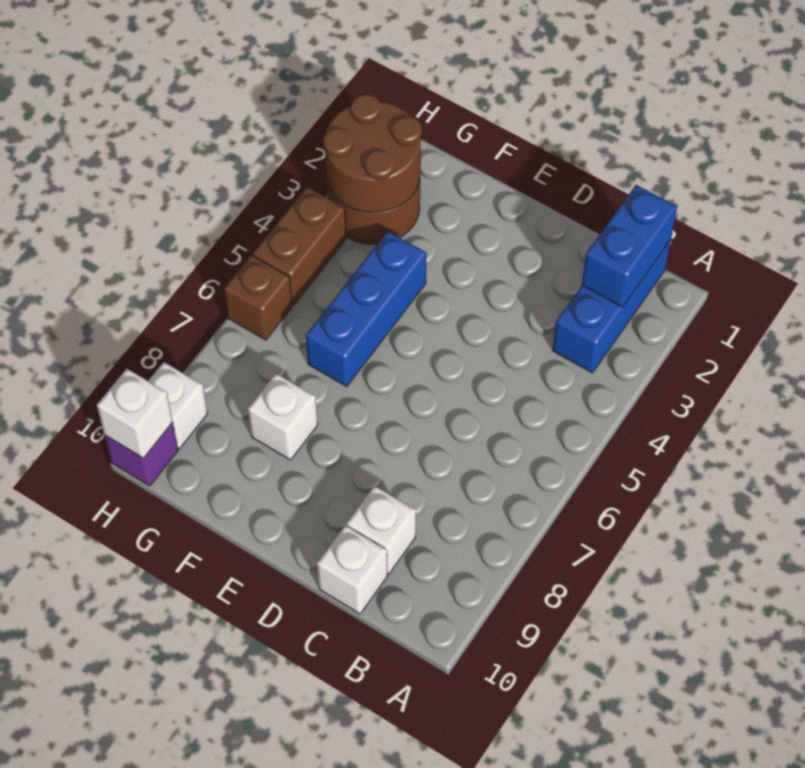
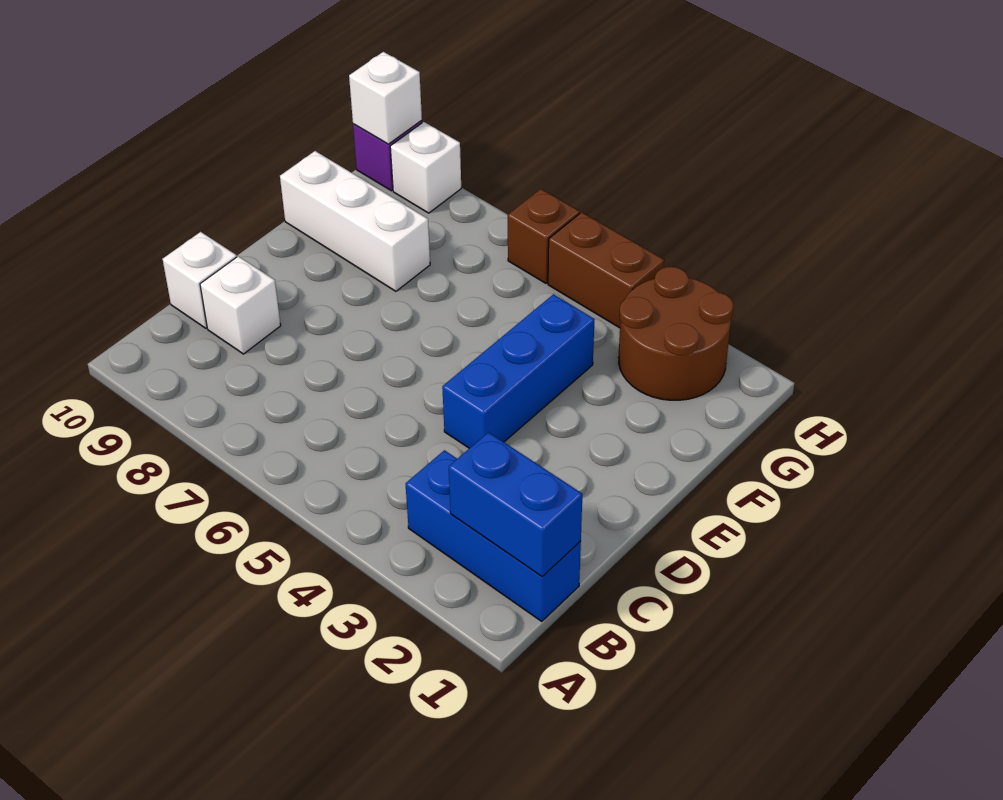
blue 1x3 brick [306,231,427,387] -> blue 1x3 brick turned to [442,294,595,448]
white 1x1 brick [248,374,318,460] -> white 1x3 brick [280,151,430,291]
brown 2x2 round brick [323,94,422,213] -> none

